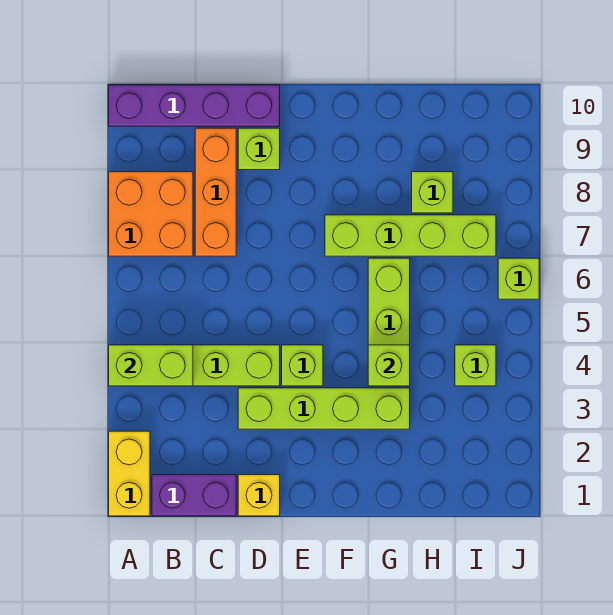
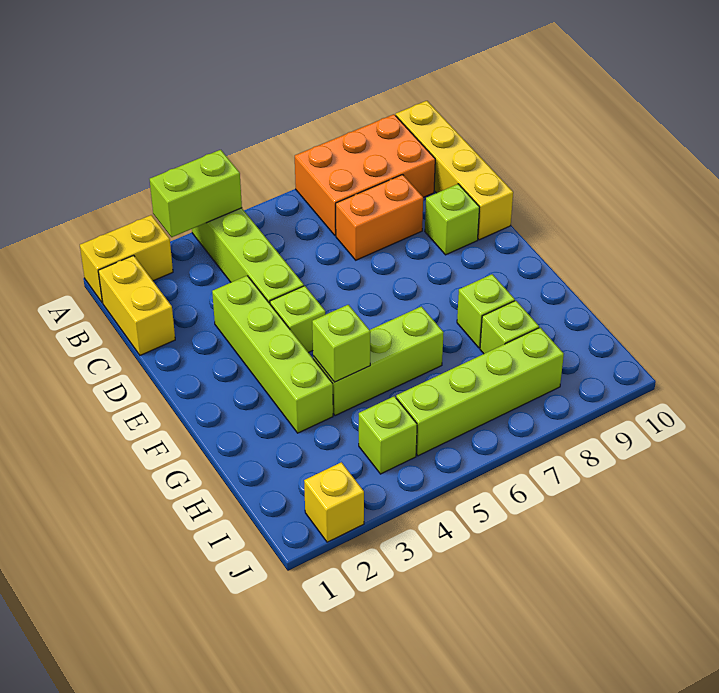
lime 1x2 brick [109,345,193,386] -> lime 1x2 brick turned to [150,150,242,237]
orange 2x2 brick [109,172,193,256] -> orange 2x3 brick [295,114,435,236]
purple 1x4 brick [109,85,280,126] -> yellow 1x4 brick [396,101,513,240]
purple 1x2 brick [152,475,236,516] -> yellow 1x2 brick [98,255,175,355]
orange 1x3 brick [195,128,236,256] -> orange 1x2 brick [336,175,423,260]
yellow 1x1 brick [238,475,280,516] -> yellow 1x1 brick moved to [304,462,364,542]
lime 1x4 brick [325,215,496,256] -> lime 1x4 brick turned to [396,328,564,456]
lime 1x1 brick [498,258,539,299] -> lime 1x1 brick moved to [457,274,515,348]

